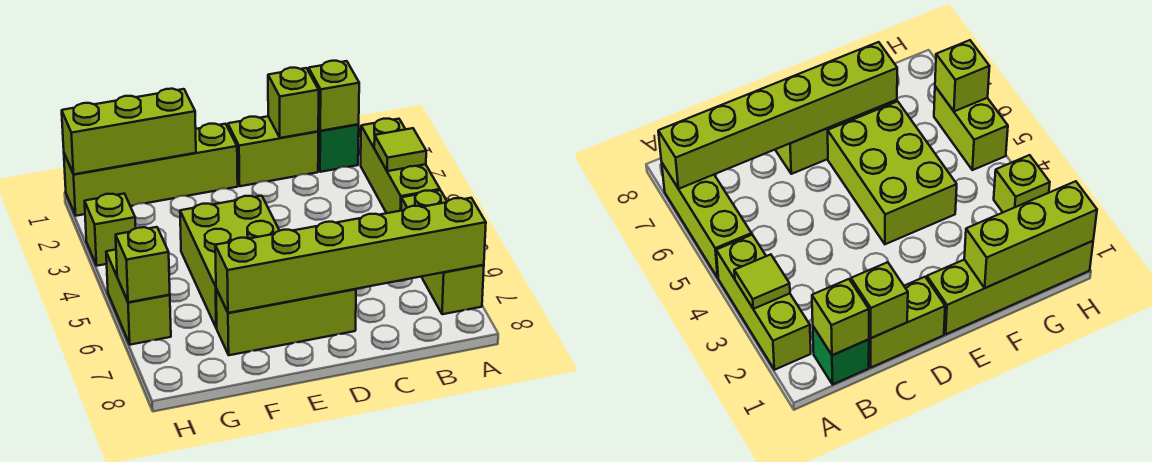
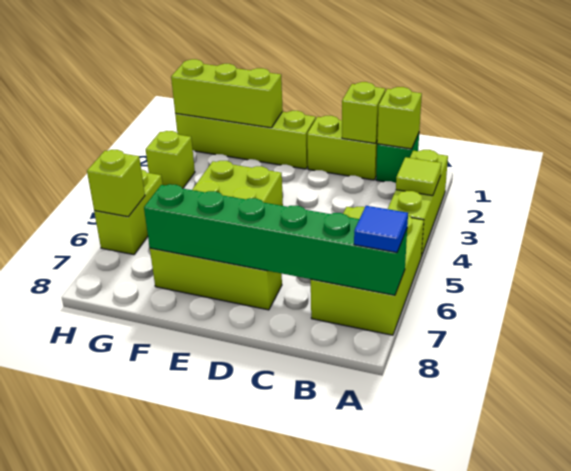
lime 1x3 brick [401,190,484,314] -> lime 2x3 brick [311,207,424,335]
lime 1x6 brick [215,198,486,313] -> green 1x6 brick [144,184,407,295]
none -> blue 1x1 tile [354,206,408,252]

